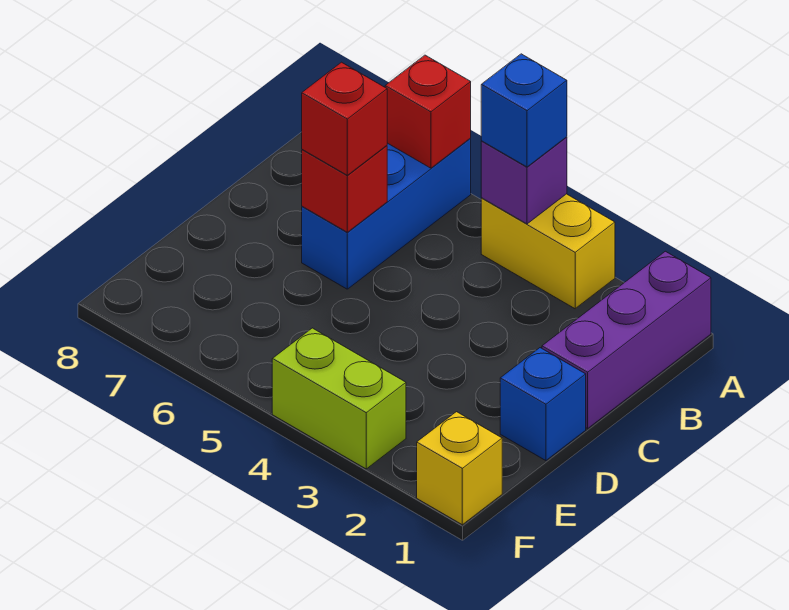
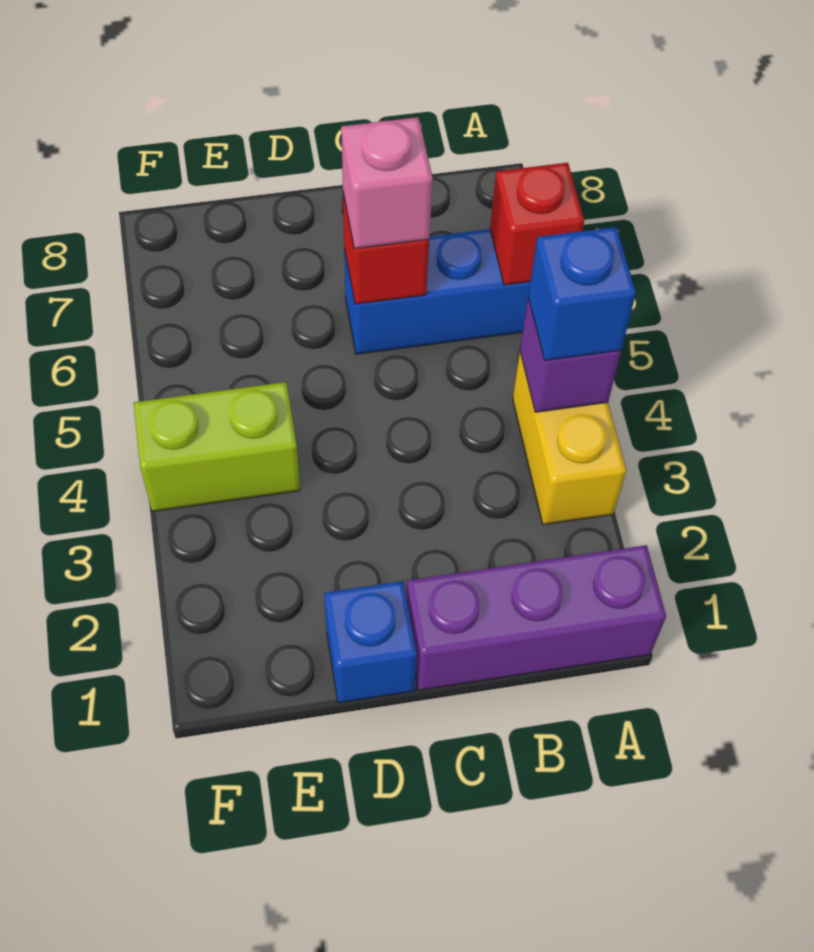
red 1x1 brick [302,62,387,175] -> pink 1x1 brick [341,117,433,249]
yellow 1x1 brick [417,412,502,525] -> none
lime 1x2 brick [272,328,406,469] -> lime 1x2 brick turned to [134,382,300,511]

